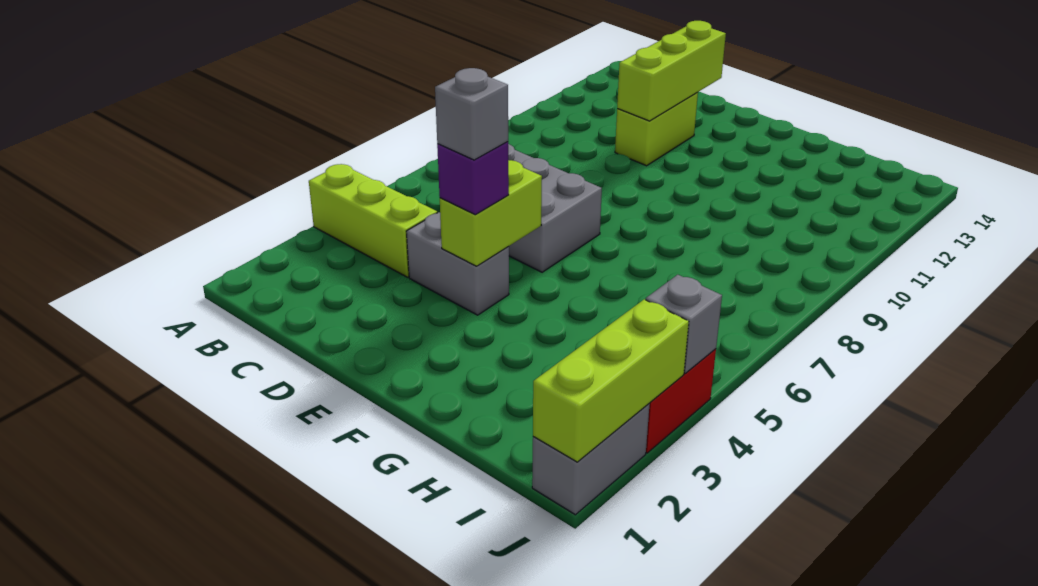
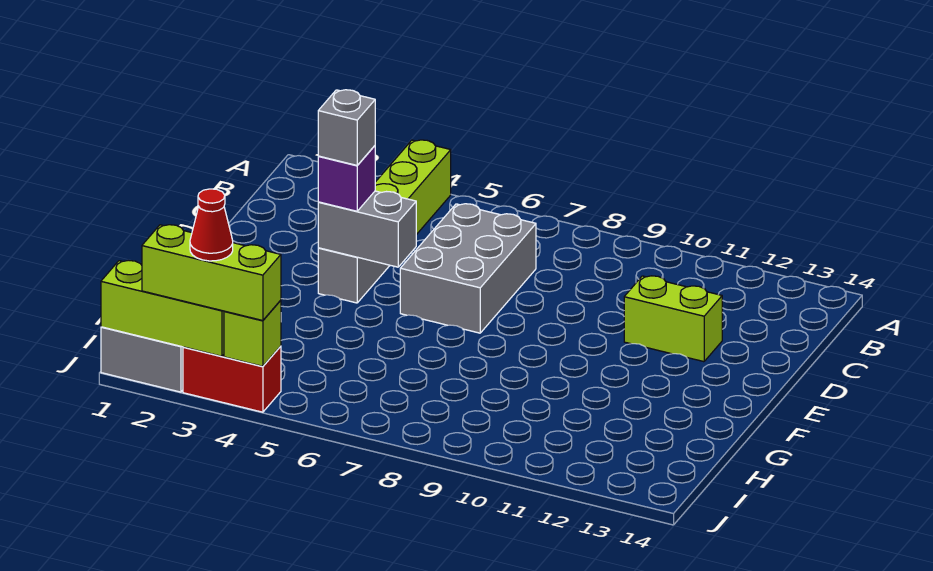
lime 1x3 brick [617,21,726,121] -> lime 1x3 brick moved to [142,225,281,321]
lime 1x2 brick [440,160,542,266] -> grey 1x2 brick [318,191,416,267]
none -> red 1x1 cone [190,189,233,261]
grey 1x1 brick [646,275,722,374] -> lime 1x1 brick [224,300,281,366]

